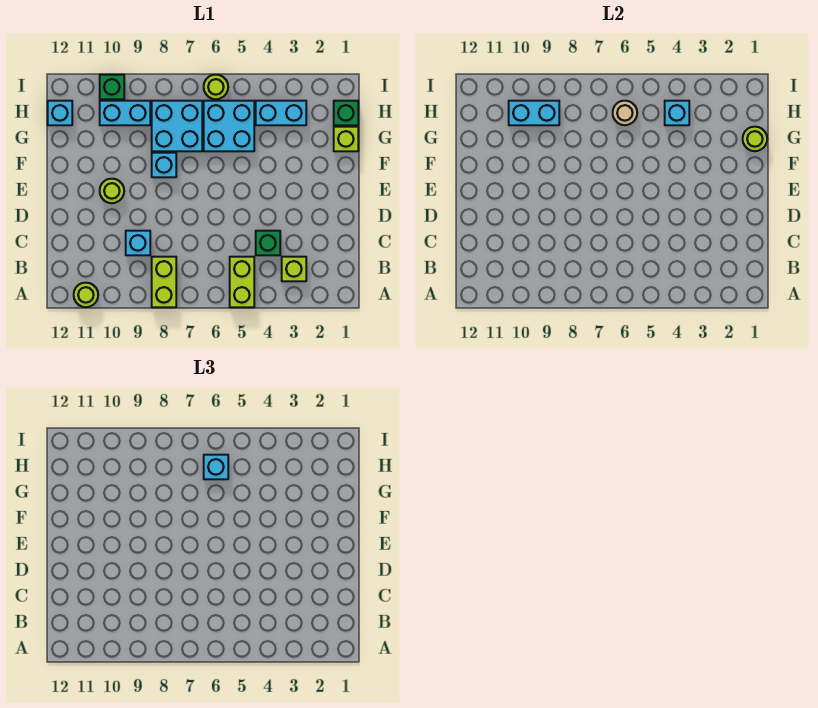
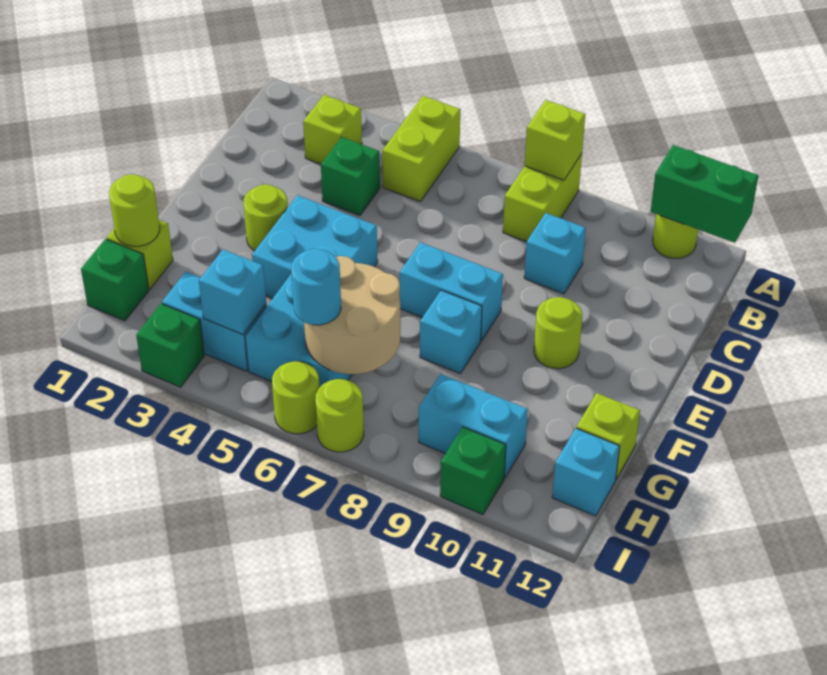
none -> lime 1x1 brick [525,100,585,180]
none -> green 1x2 brick [651,145,758,243]
none -> lime 1x1 round brick [243,184,288,251]
cyan 2x2 brick [152,101,202,151] -> cyan 2x2 brick moved to [252,195,378,298]
none -> lime 1x1 brick [577,393,640,479]
tan 1x1 round brick [613,101,637,125] -> tan 2x2 round brick [304,256,400,374]
cyan 1x1 brick [204,455,228,479] -> cyan 1x1 round brick [291,249,341,325]
cyan 1x2 brick [509,101,559,125] -> cyan 1x2 brick moved to [400,242,503,341]
none -> green 1x1 brick [136,304,204,387]
none -> lime 1x1 round brick [315,379,364,452]

